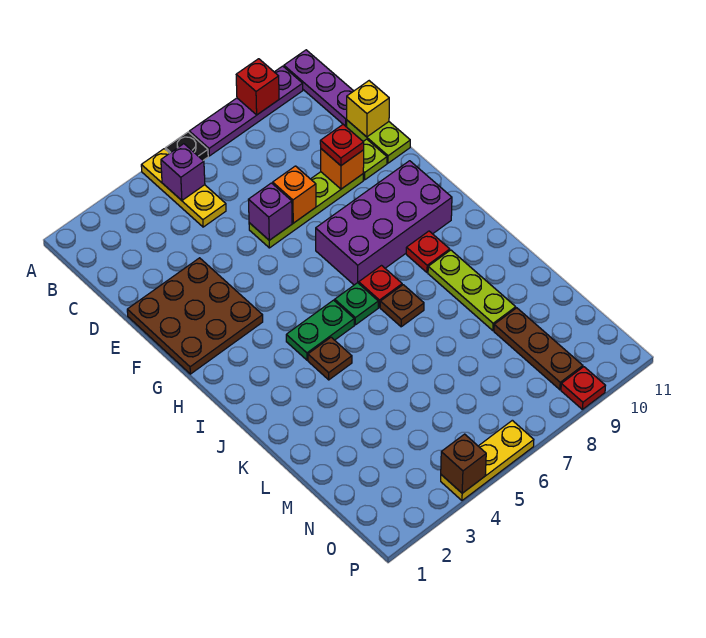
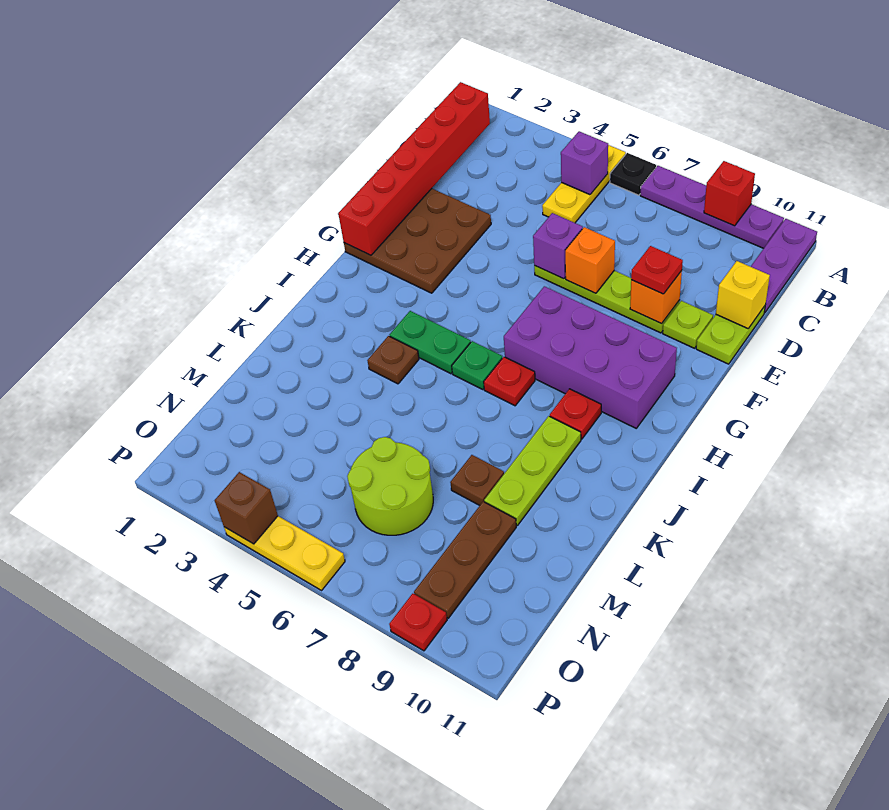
none -> red 1x6 brick [338,82,490,255]
brown 1x1 plate [380,285,424,327] -> brown 1x1 plate moved to [450,455,504,505]
none -> lime 2x2 round brick [347,437,433,535]

